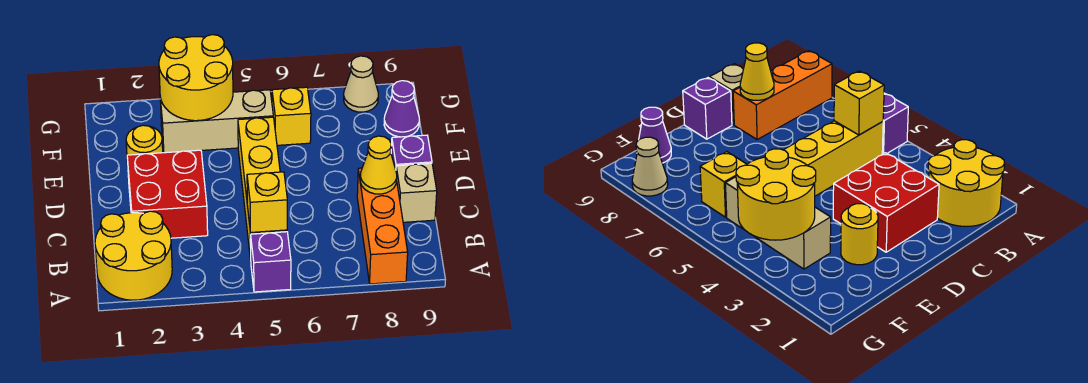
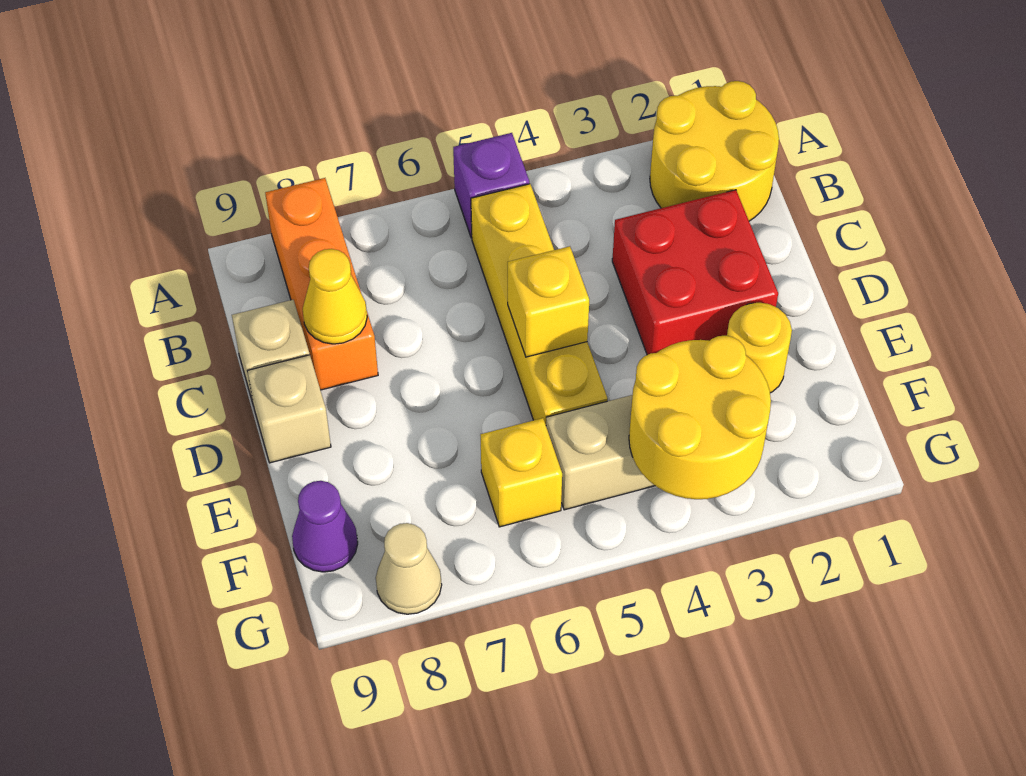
yellow 1x1 brick [247,172,287,233] -> yellow 1x1 brick moved to [508,246,589,357]
purple 1x1 brick [391,135,432,169] -> tan 1x1 brick [247,355,331,463]

